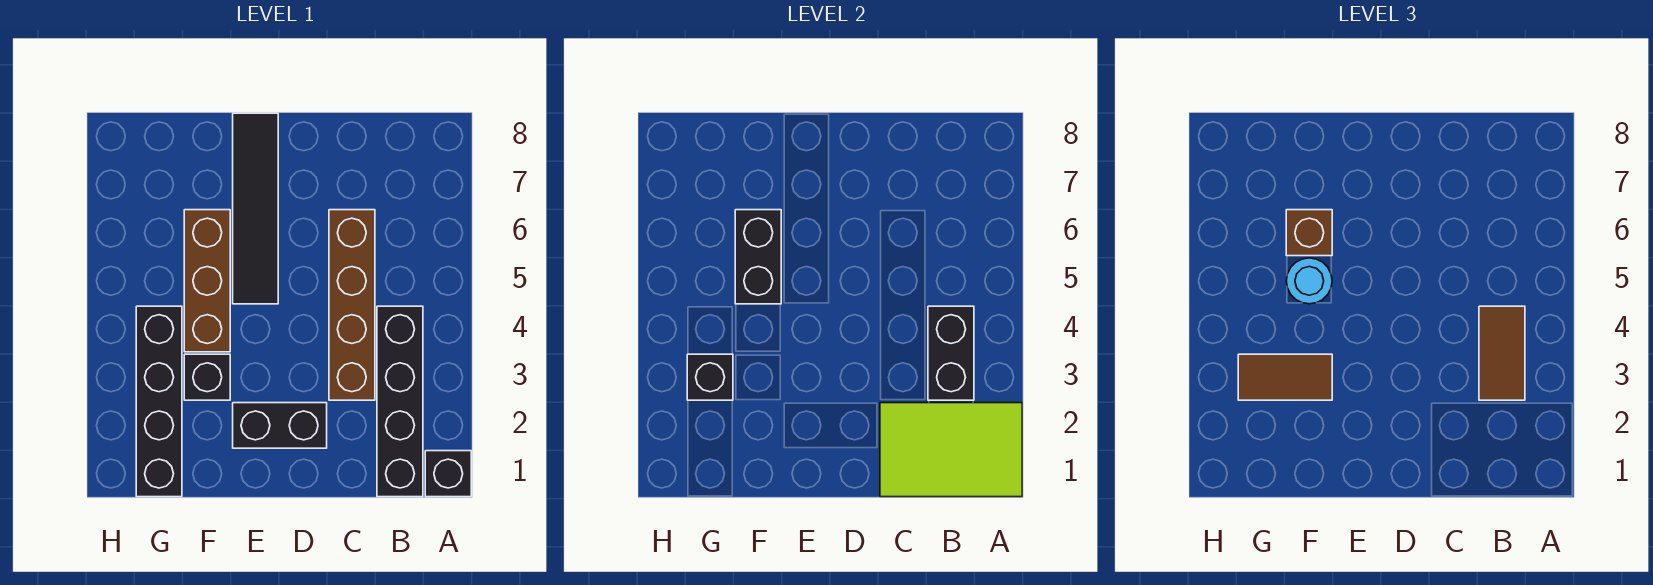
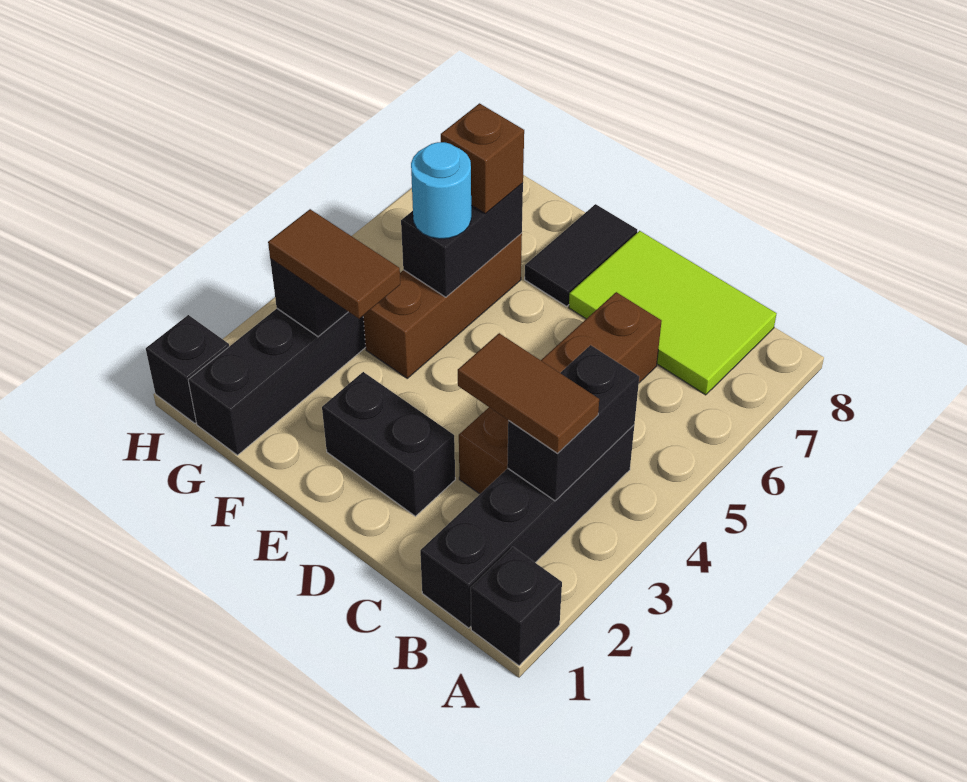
lime 2x3 tile [880,403,1022,497] -> lime 2x3 tile moved to [569,231,777,395]
brown 1x2 tile [1479,306,1525,400] -> brown 1x2 tile turned to [458,333,599,453]
black 1x4 tile [233,113,278,304] -> black 1x2 tile [525,204,637,306]
black 1x1 brick [184,354,230,400] -> black 1x1 brick moved to [146,315,229,423]

